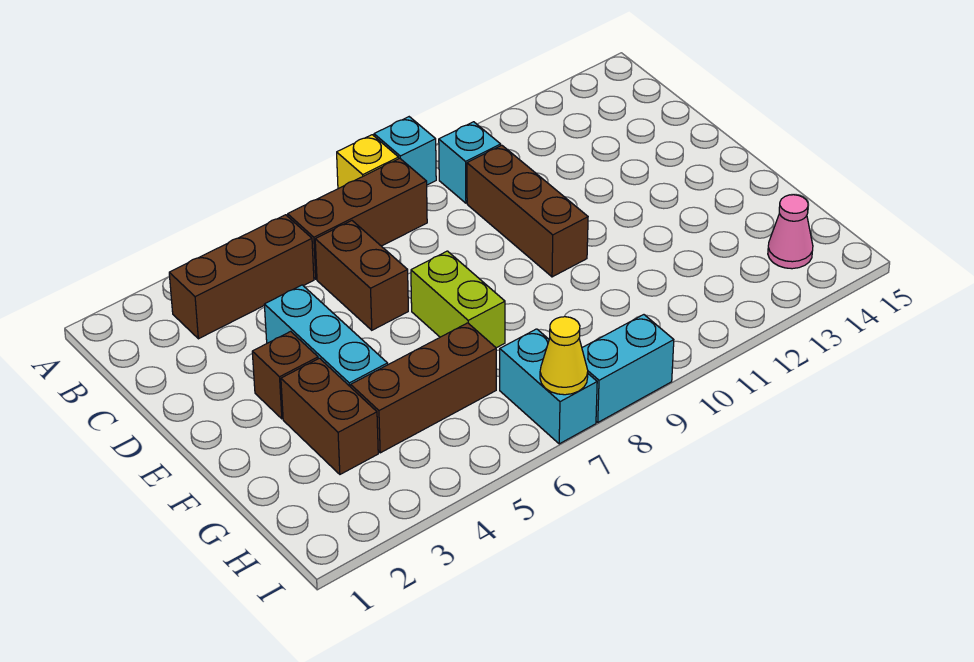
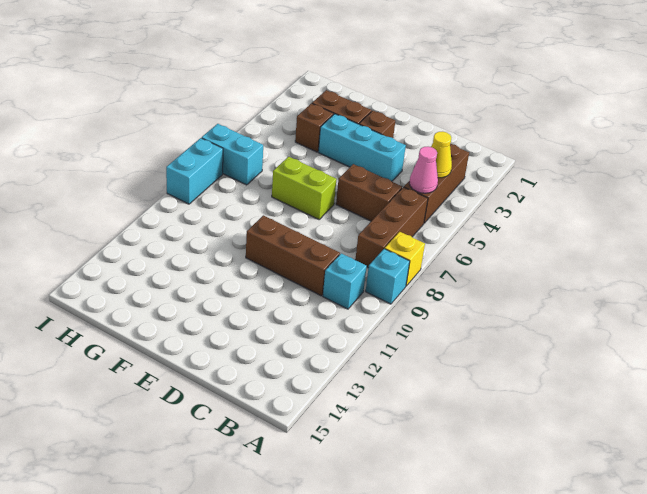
brown 1x3 brick [351,323,496,453] -> brown 1x1 brick [295,103,334,152]
pink 1x1 cone [768,195,813,269] -> pink 1x1 cone moved to [409,147,438,193]
yellow 1x1 cone [540,317,588,395] -> yellow 1x1 cone moved to [431,132,452,178]

